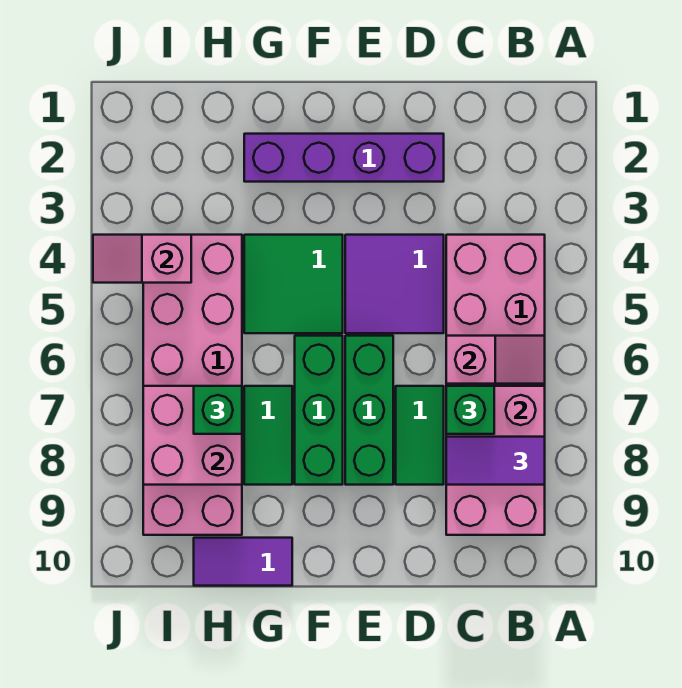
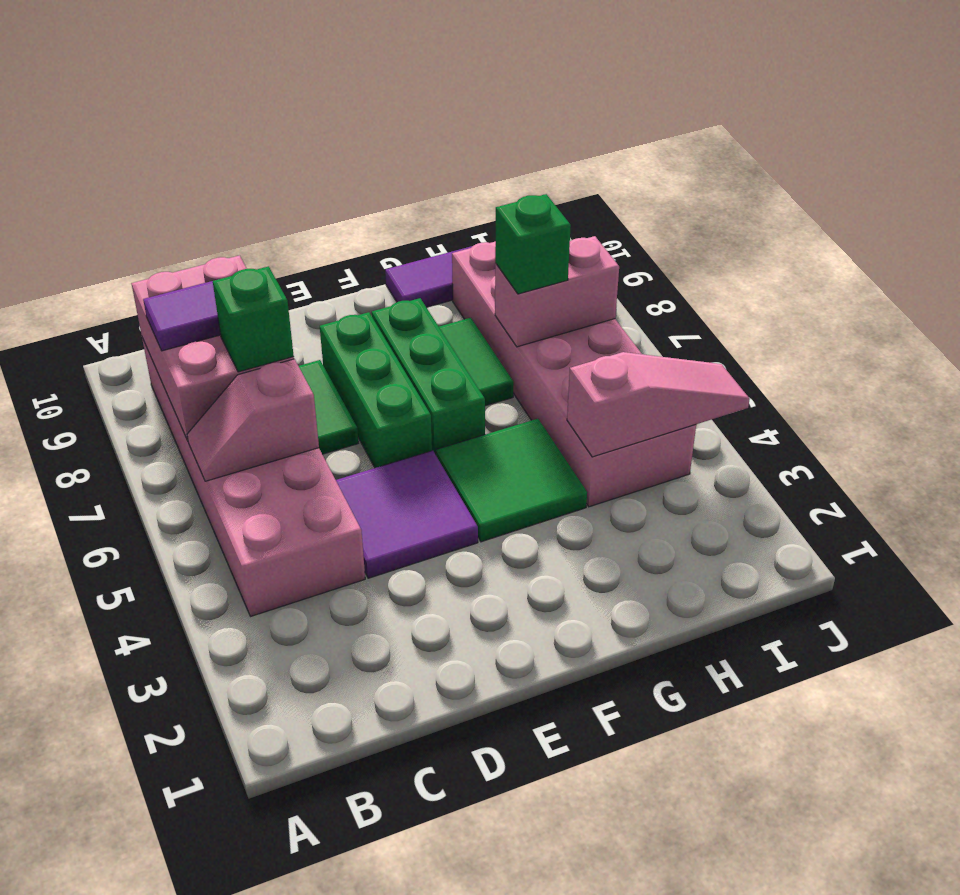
purple 1x4 brick [244,134,444,182] -> none
pink 2x2 brick [143,386,242,485] -> pink 1x2 brick [495,236,619,347]
pink 1x2 slope [93,235,191,283] -> pink 1x3 slope [567,352,750,457]

